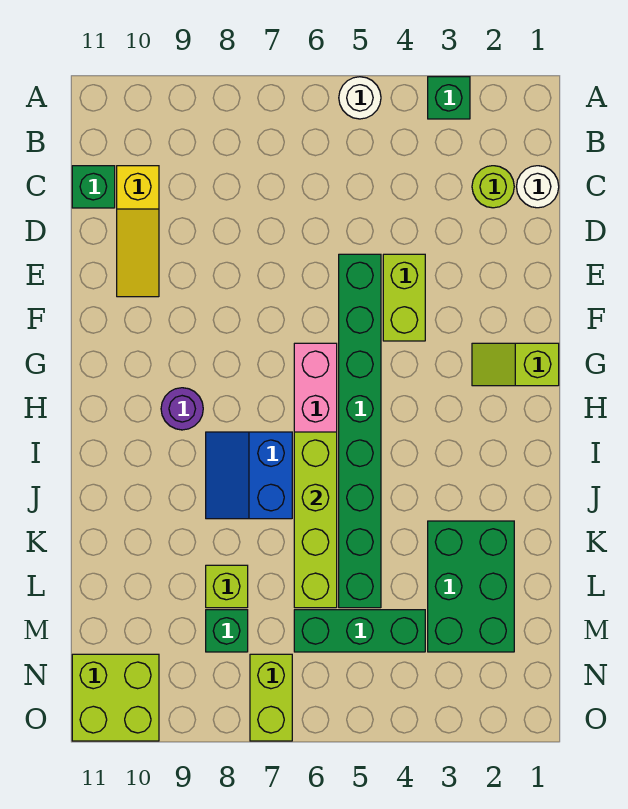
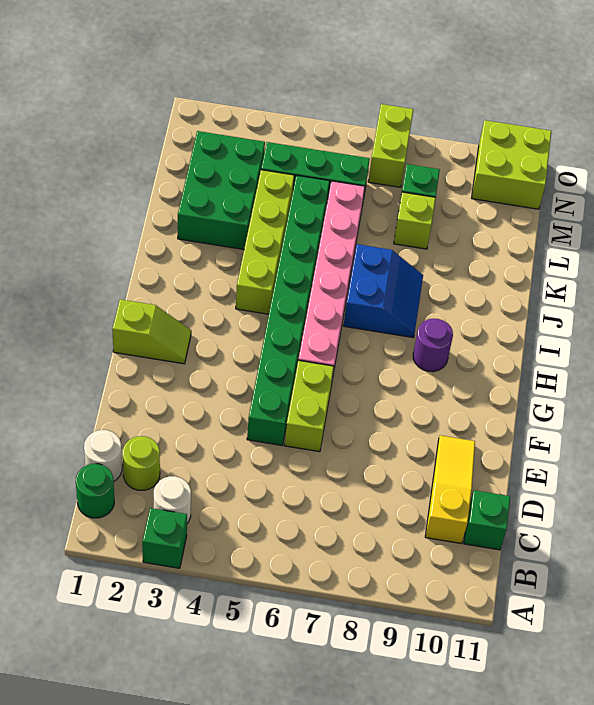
white 1x1 round brick [339,77,381,119] -> white 1x1 round brick moved to [154,476,191,523]
none -> green 1x1 round brick [76,464,114,518]
lime 1x2 brick [383,254,425,341] -> lime 1x2 brick moved to [284,360,334,452]
lime 1x4 brick [294,432,337,608] -> lime 1x4 brick moved to [236,170,294,314]

